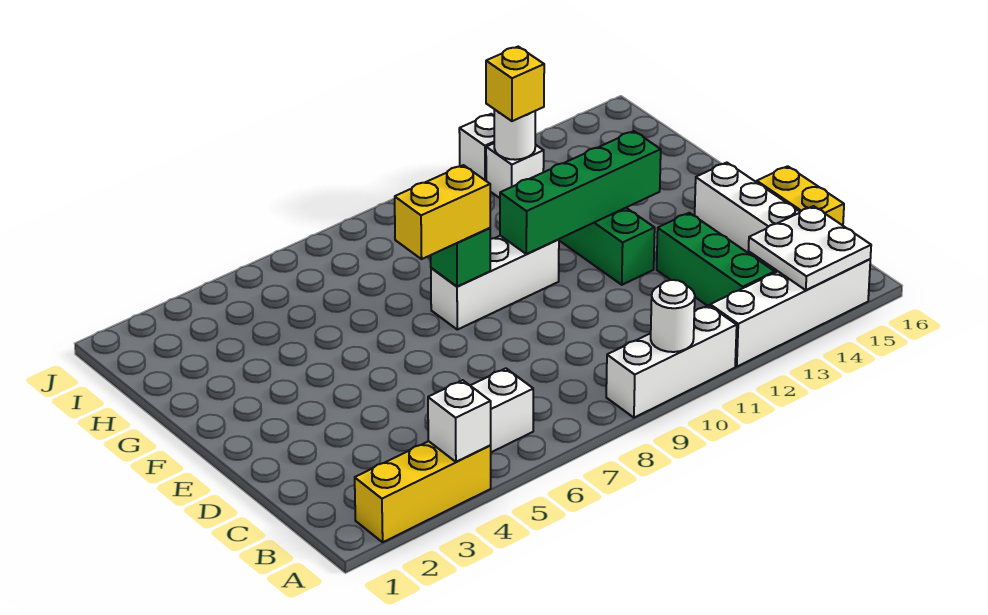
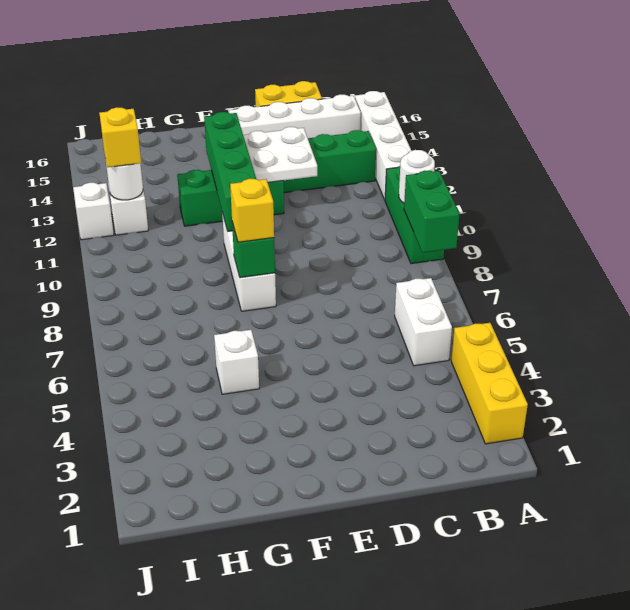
white 1x1 brick [428,380,491,462] -> white 1x1 brick moved to [214,330,259,394]
none -> green 1x2 brick [404,171,460,253]
white 1x3 brick [606,305,737,418] -> green 1x3 brick [385,166,444,264]
white 2x2 plate [748,206,871,290] -> white 2x2 plate moved to [243,127,317,182]
yellow 1x2 brick [395,165,490,259] -> yellow 1x1 brick [230,179,274,242]

